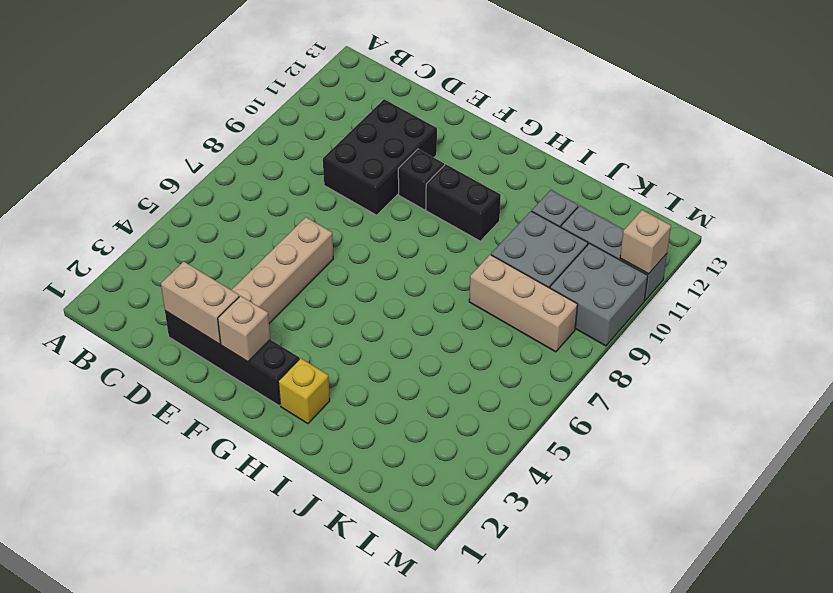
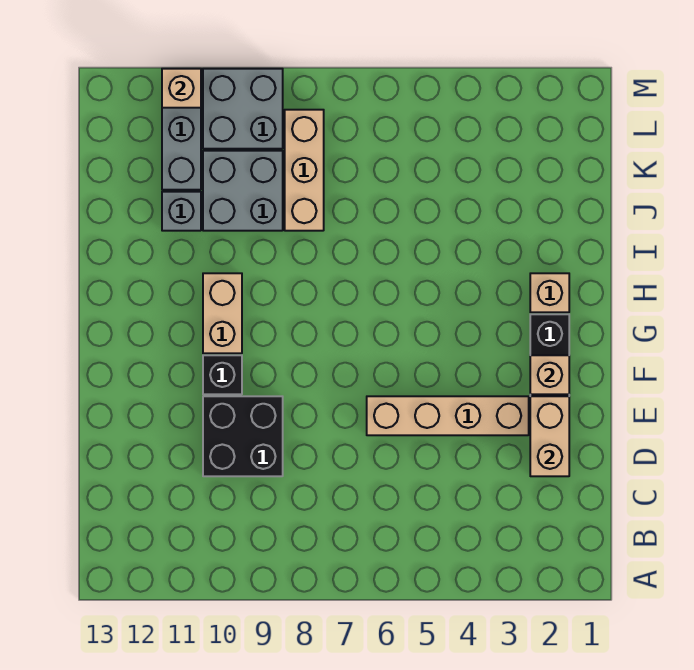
black 2x3 brick [323,99,437,215] -> black 2x2 brick [203,396,283,476]
black 1x2 brick [426,164,501,241] -> tan 1x2 brick [203,273,242,353]
yellow 1x1 brick [278,358,330,424] -> tan 1x1 brick [530,273,569,312]

